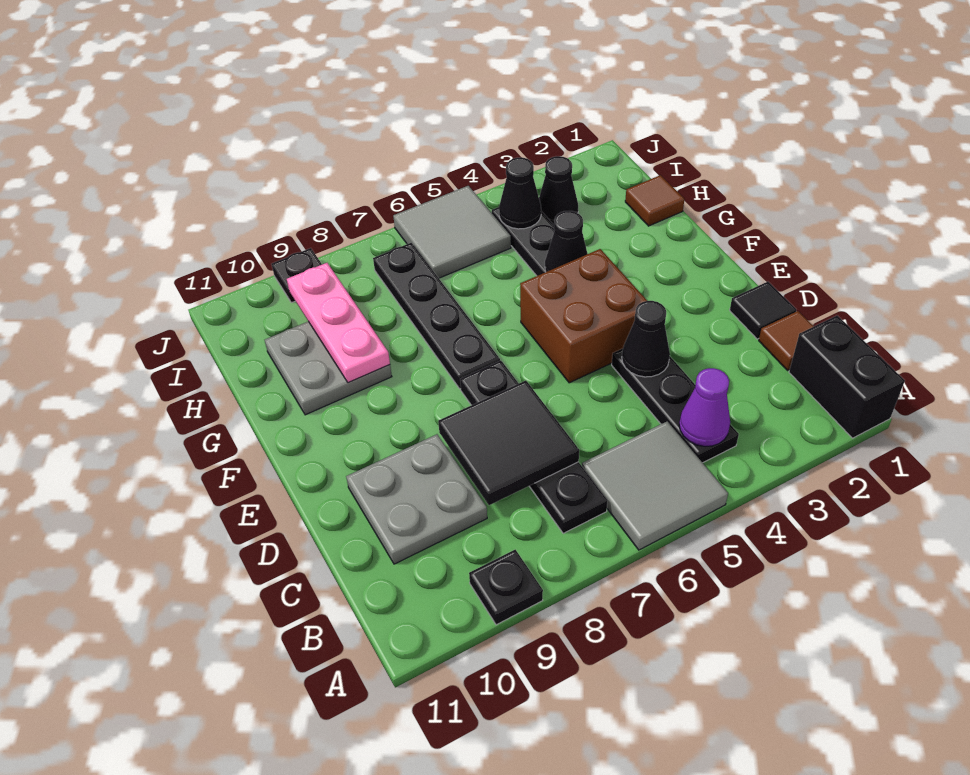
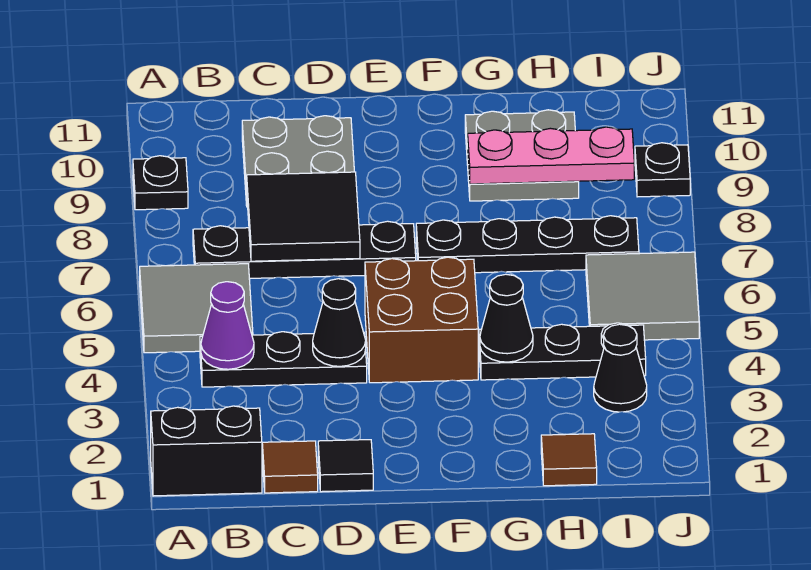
black 1x1 cone [499,157,541,229] -> none

